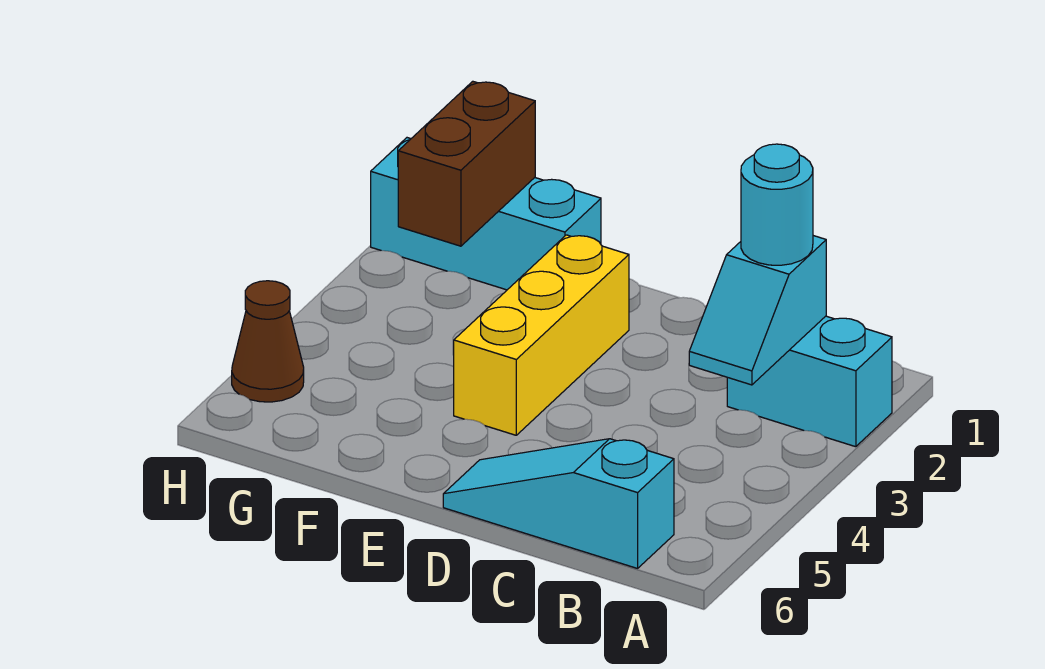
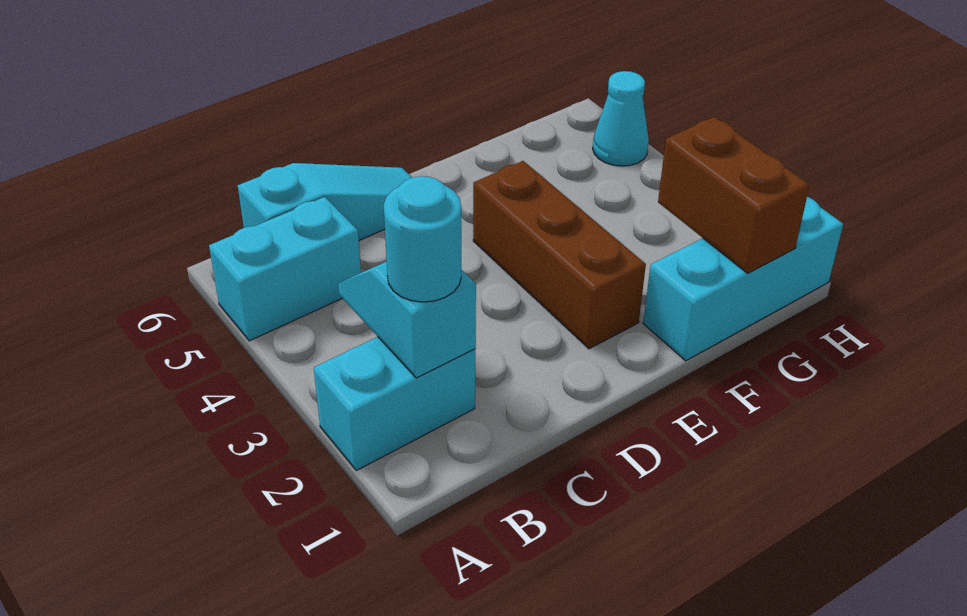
none -> cyan 1x2 brick [209,197,361,341]
yellow 1x3 brick [454,235,629,435] -> brown 1x3 brick [473,161,646,349]
brown 1x1 cone [232,281,304,402] -> cyan 1x1 cone [593,71,649,166]

